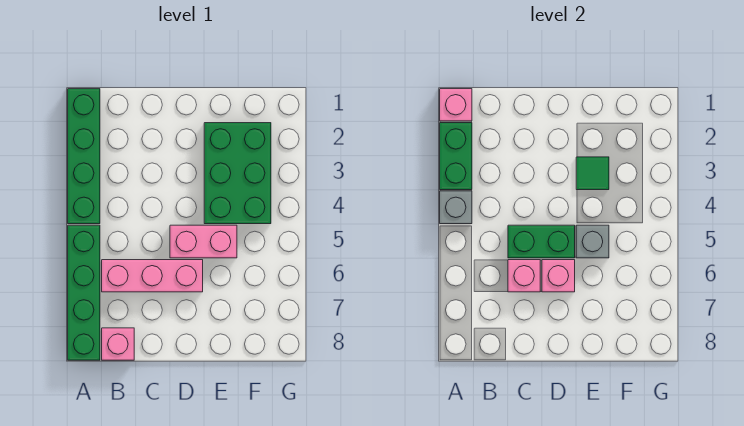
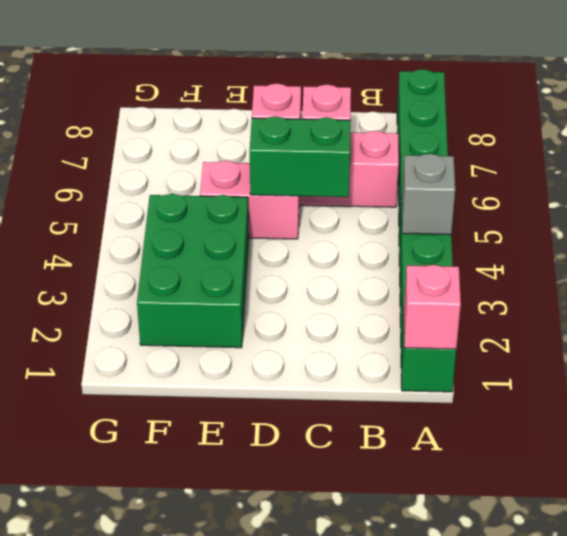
green 1x2 brick [440,123,472,190] -> none
pink 1x1 brick [102,328,134,360] -> none
green 1x1 tile [576,157,609,190] -> none
grey 1x1 brick [576,225,609,258] -> none

